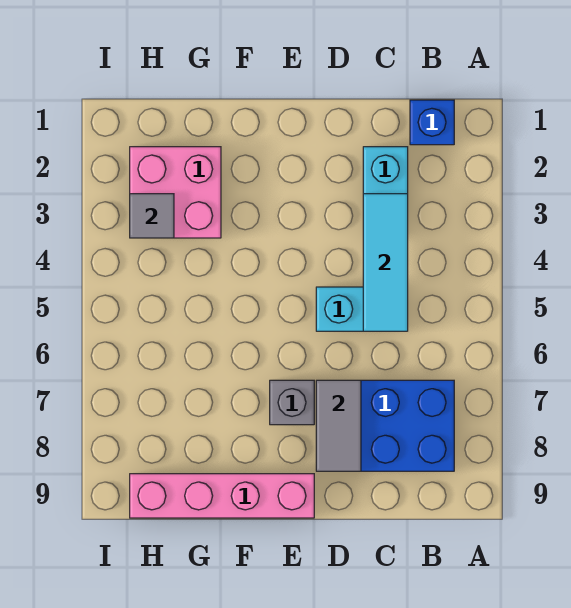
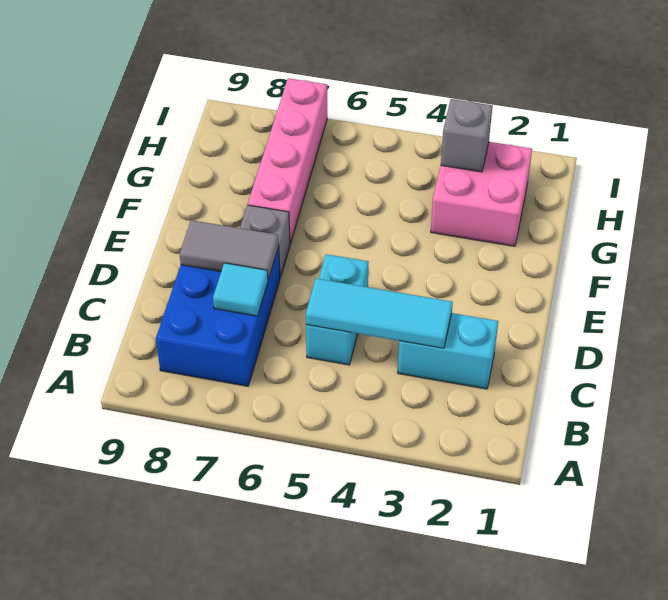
blue 1x1 brick [410,100,454,145] -> none
none -> cyan 1x1 tile [213,263,268,316]
pink 1x4 brick [130,474,314,518] -> pink 1x4 brick moved to [248,78,327,244]
grey 1x1 tile [130,194,174,238] -> grey 1x1 brick [441,99,493,172]

